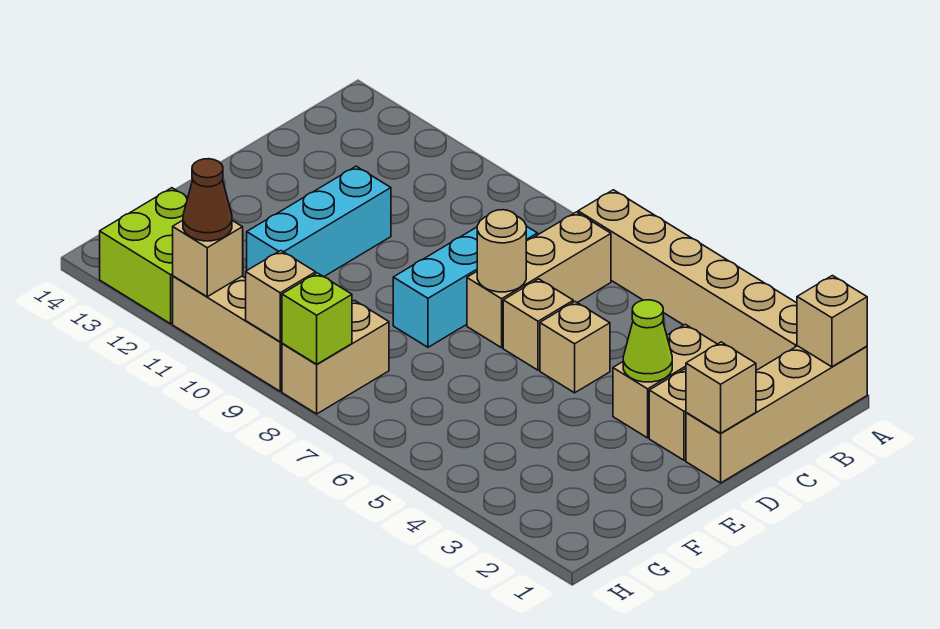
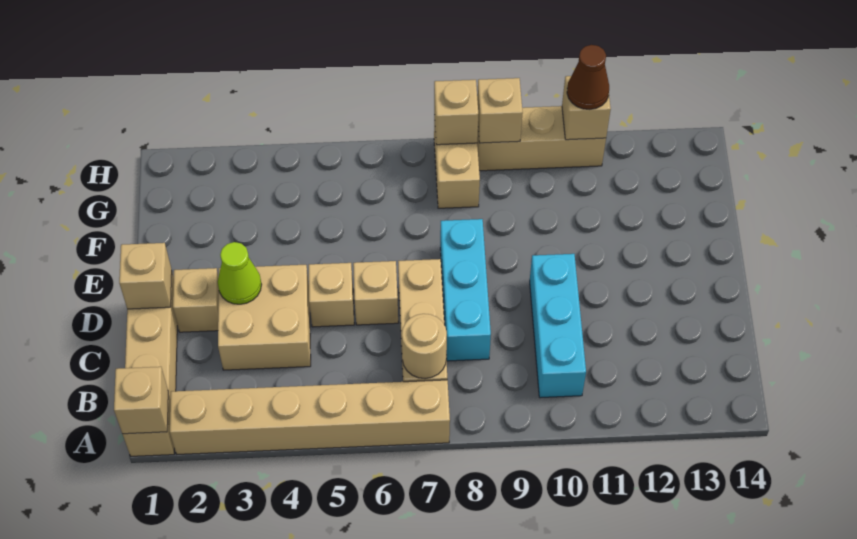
tan 1x2 brick [613,324,717,438] -> tan 2x2 brick [218,265,311,370]
tan 1x1 round brick [477,210,526,292] -> tan 1x1 round brick moved to [402,314,447,379]
cyan 1x3 brick [247,166,391,277] -> cyan 1x3 brick moved to [530,254,586,398]
lime 2x2 brick [100,188,188,324] -> none
lime 1x1 brick [282,273,352,364] -> tan 1x1 brick [434,80,478,145]

